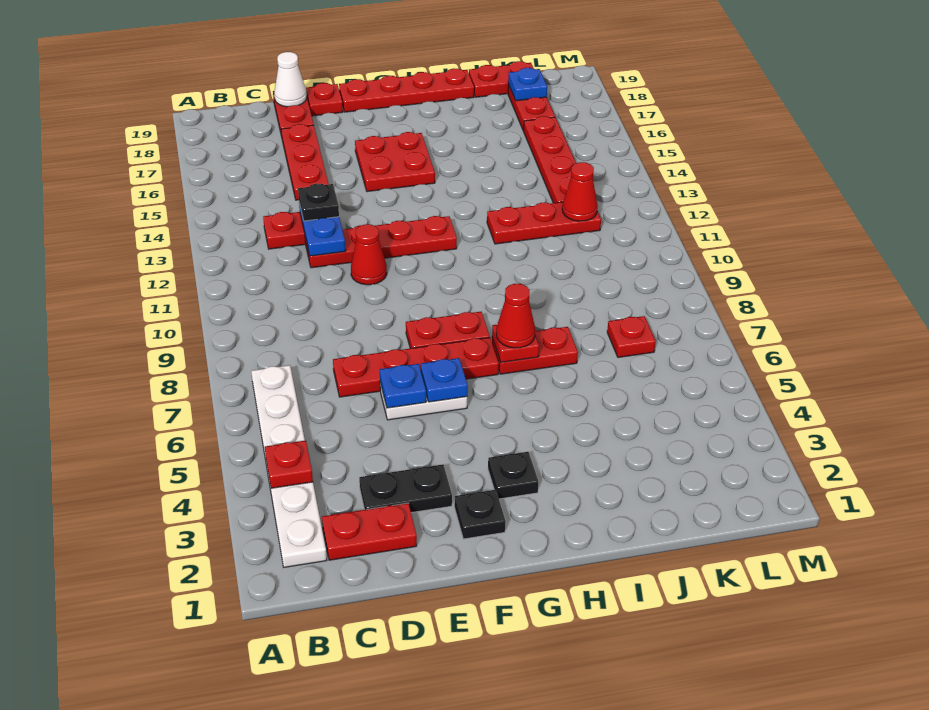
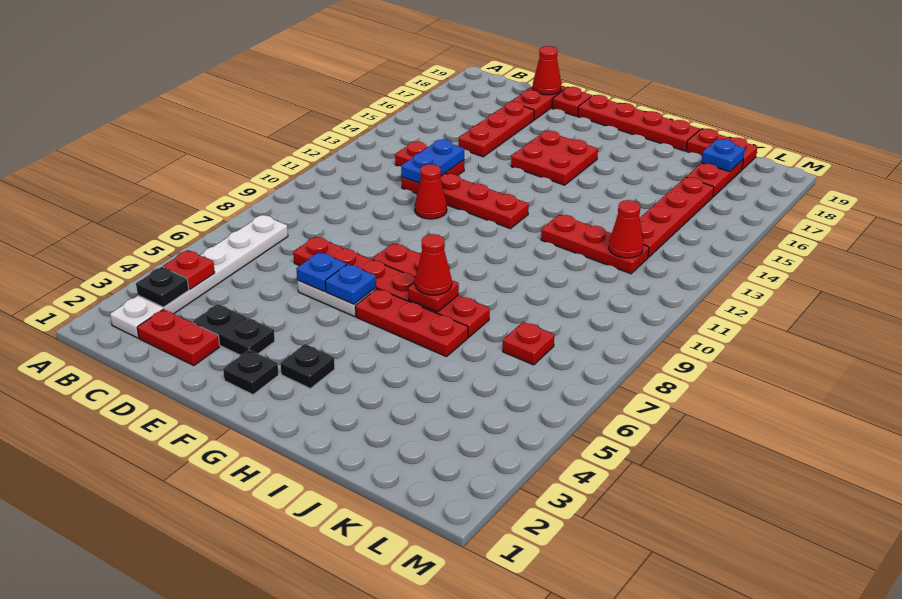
black 1x1 plate [298,184,339,221] -> black 1x1 plate moved to [136,267,189,307]
white 1x1 cone [274,52,307,107] -> red 1x1 cone [533,46,561,95]
none -> red 1x3 plate [355,289,468,357]

